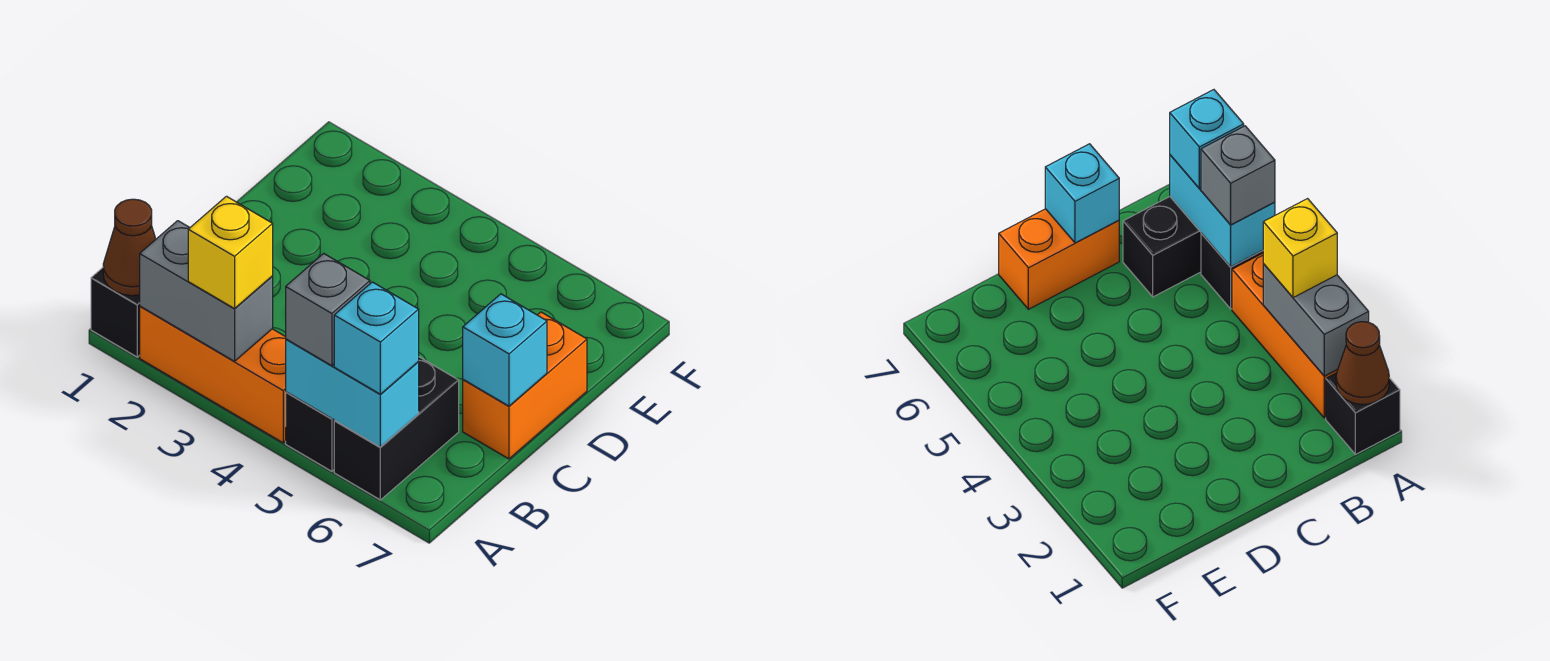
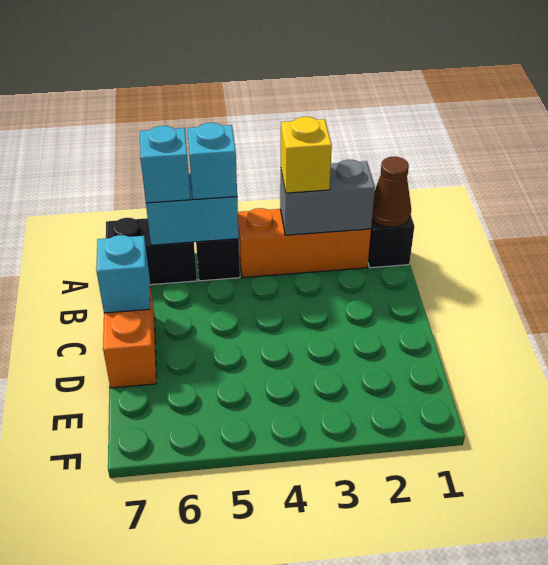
grey 1x1 brick [286,253,370,366] -> cyan 1x1 brick [187,123,237,200]
black 1x2 brick [334,357,459,500] -> black 1x2 brick turned to [106,218,197,285]

